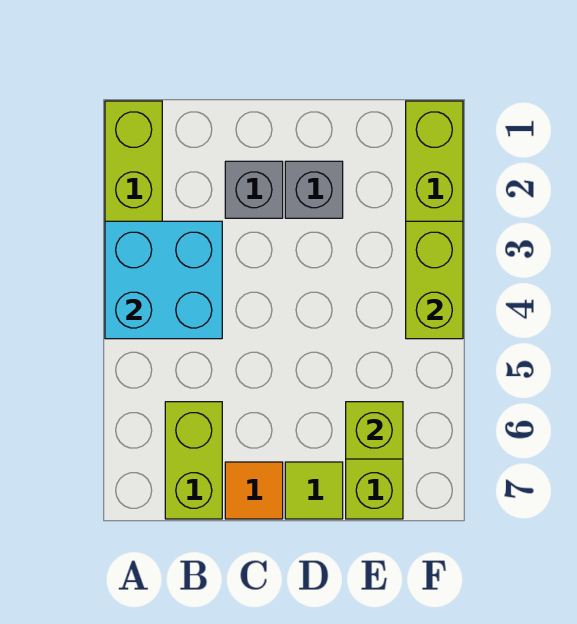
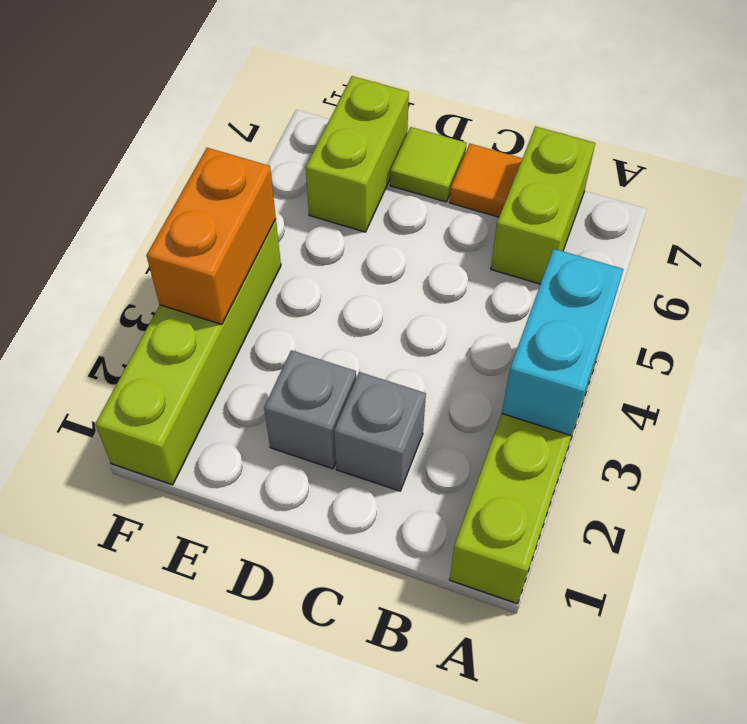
cyan 2x2 brick [105,221,222,339] -> cyan 1x2 brick [502,249,623,435]
lime 1x1 brick [346,402,403,459] -> none
lime 1x2 brick [406,221,463,339] -> orange 1x2 brick [146,148,276,324]

